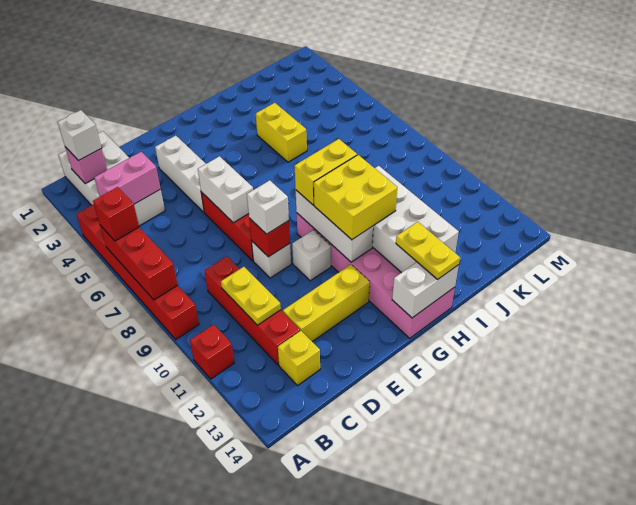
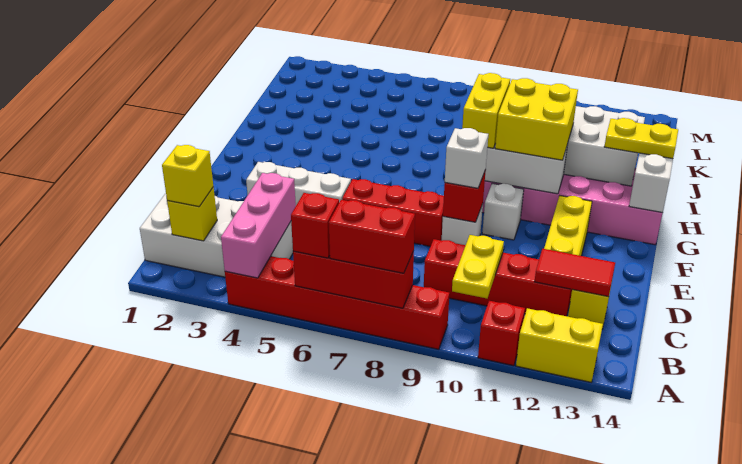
none -> red 1x2 brick [329,200,415,273]
pink 1x1 brick [65,147,107,184] -> yellow 1x1 brick [167,187,217,241]
white 1x1 brick [58,110,102,161] -> yellow 1x1 brick [162,145,213,207]
pink 1x2 brick [94,152,161,204] -> pink 1x3 brick [221,173,296,278]
yellow 1x2 plate [221,267,281,325] -> yellow 1x2 plate turned to [452,235,504,298]
none -> red 1x2 tile [535,249,615,297]
white 1x2 brick [198,156,253,223] -> none
yellow 1x2 brick [256,103,307,162] -> yellow 1x2 brick moved to [516,308,603,382]

